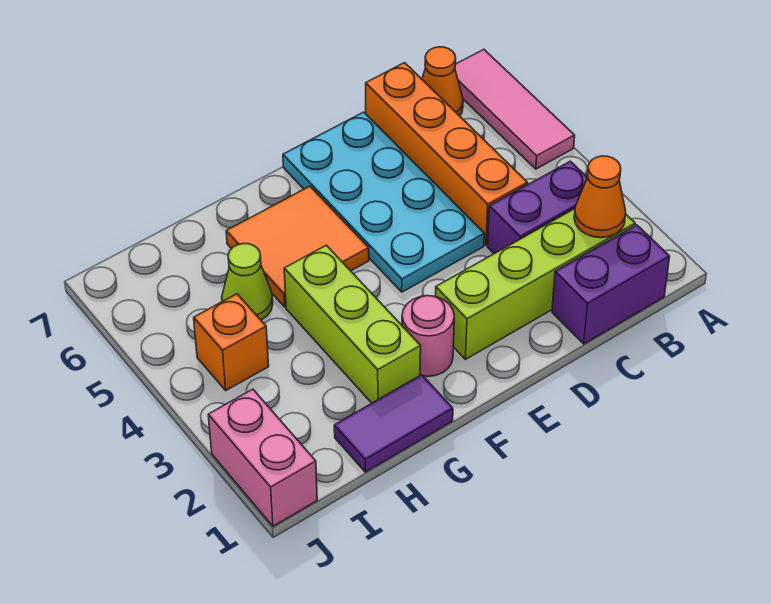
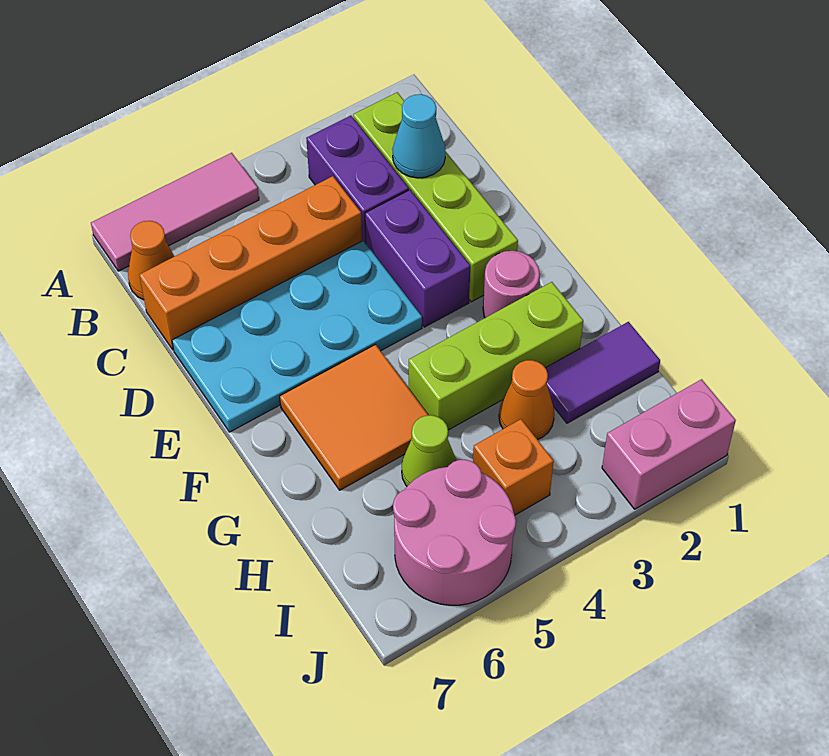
purple 1x2 brick [552,225,670,344] -> purple 1x2 brick moved to [365,190,470,327]
orange 1x1 cone [574,156,626,238] -> orange 1x1 cone moved to [499,360,554,439]
none -> cyan 1x1 cone [393,94,446,178]
purple 1x2 tile [334,375,453,472] -> purple 1x2 tile turned to [546,322,660,423]
none -> pink 2x2 round brick [393,460,516,605]

